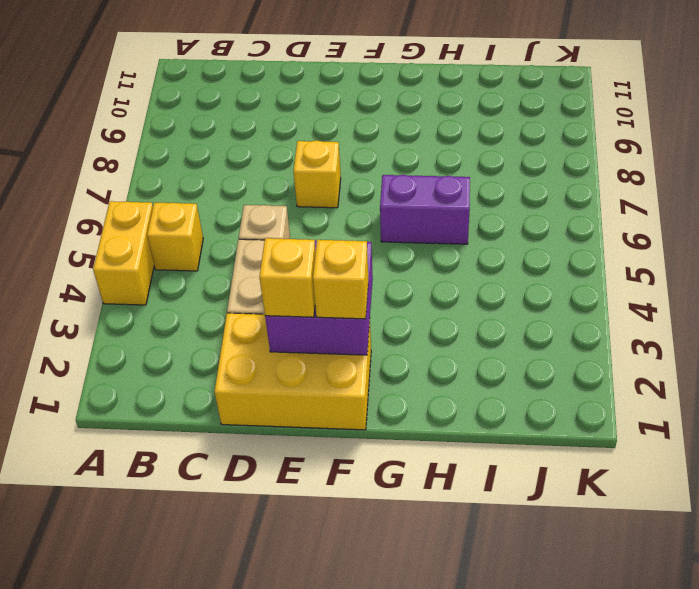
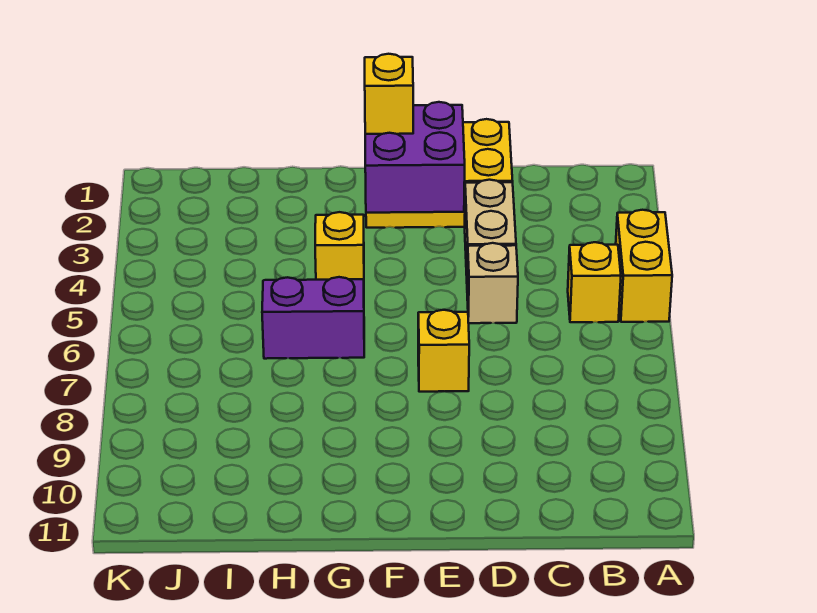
yellow 1x1 brick [259,238,316,317] -> yellow 1x1 brick moved to [315,212,364,280]

